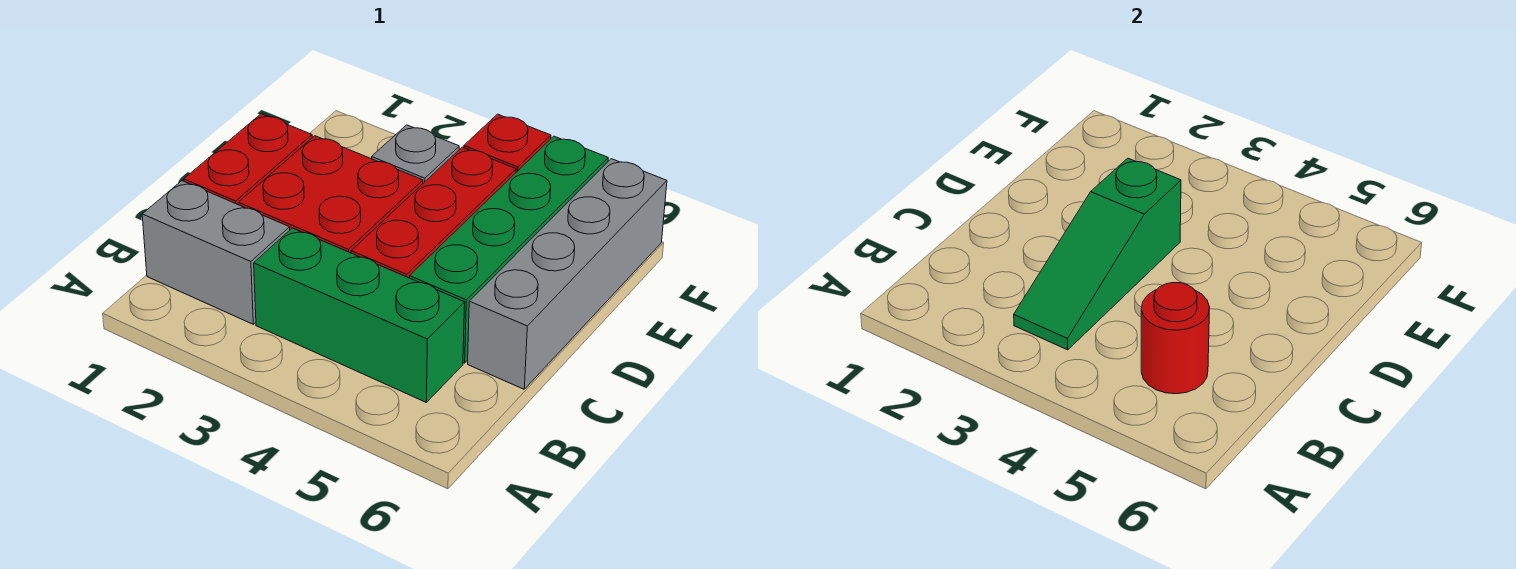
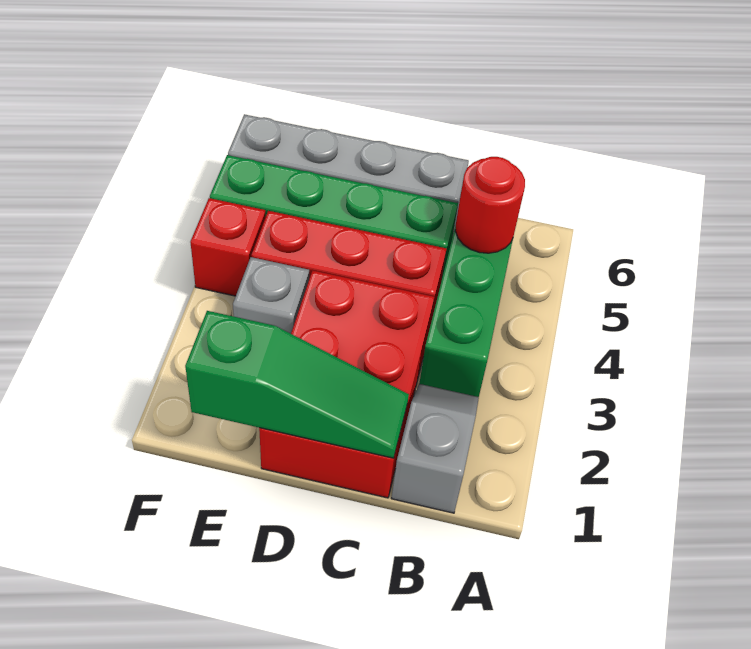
grey 1x2 brick [142,181,290,324] -> grey 1x2 slope [391,384,479,513]
green 1x3 slope [1014,158,1181,350] -> green 1x3 slope moved to [185,311,409,458]

